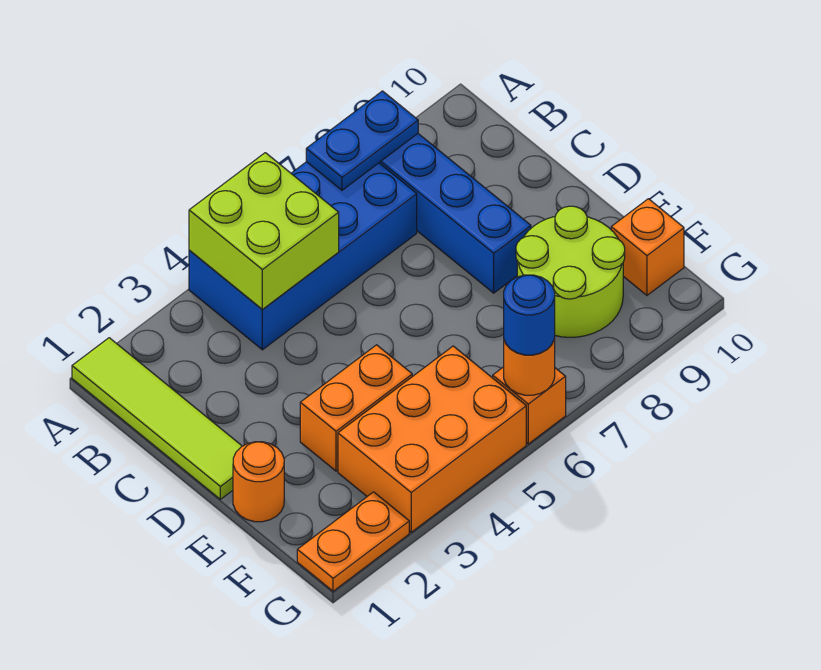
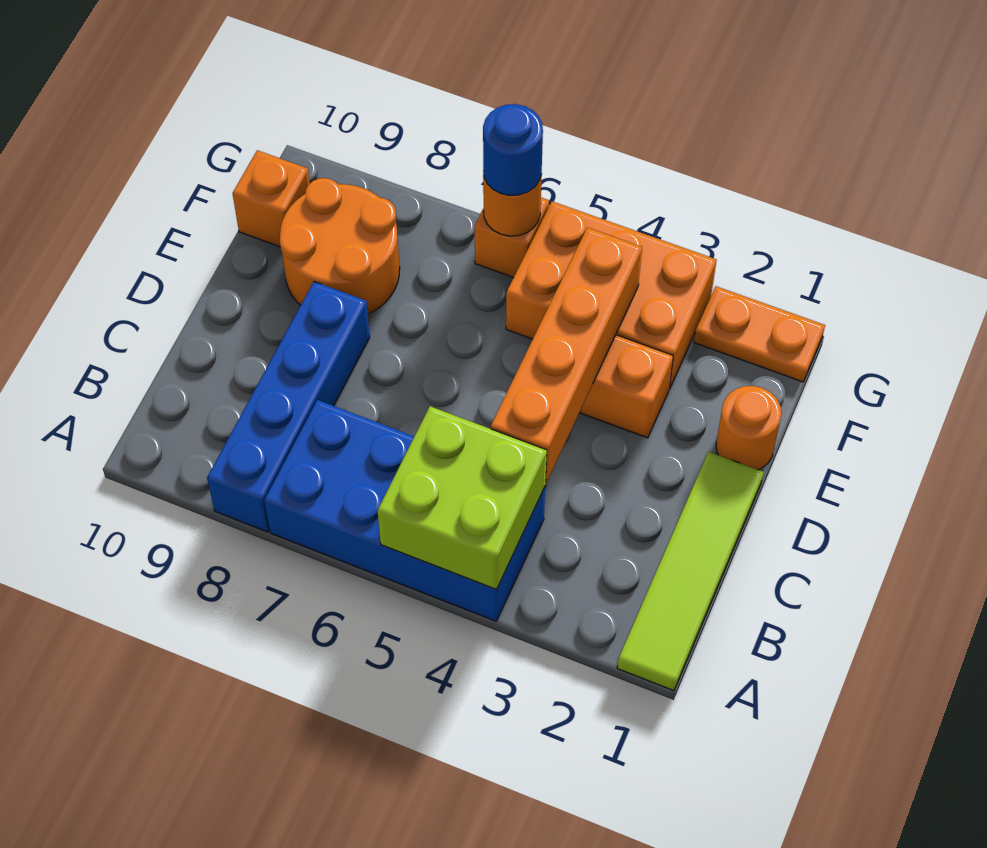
blue 1x2 plate [306,91,418,190] -> none
none -> orange 1x4 brick [491,227,642,483]
lime 2x2 round brick [516,206,625,337] -> orange 2x2 round brick [280,178,400,314]

